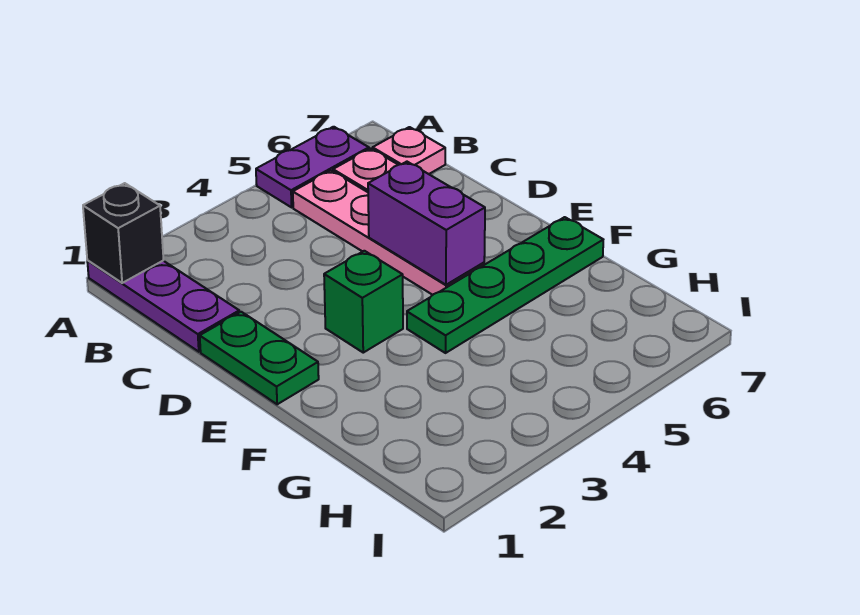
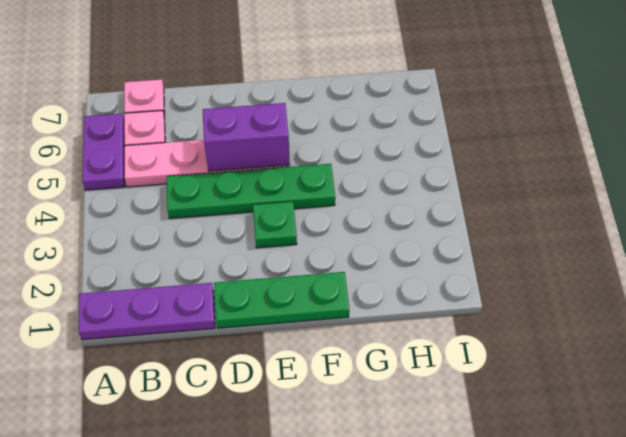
black 1x1 brick [83,183,164,283] -> none
green 1x2 plate [200,312,319,404] -> green 1x3 plate [214,272,349,328]
green 1x1 brick [324,251,403,353] -> green 1x1 plate [253,202,297,248]
green 1x4 plate [407,217,603,353] -> green 1x4 plate turned to [167,164,335,218]

